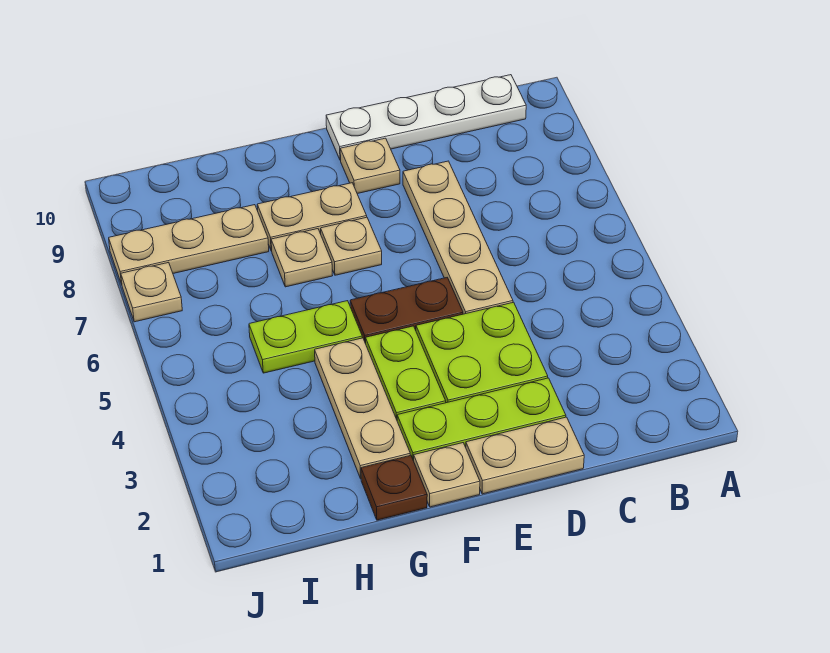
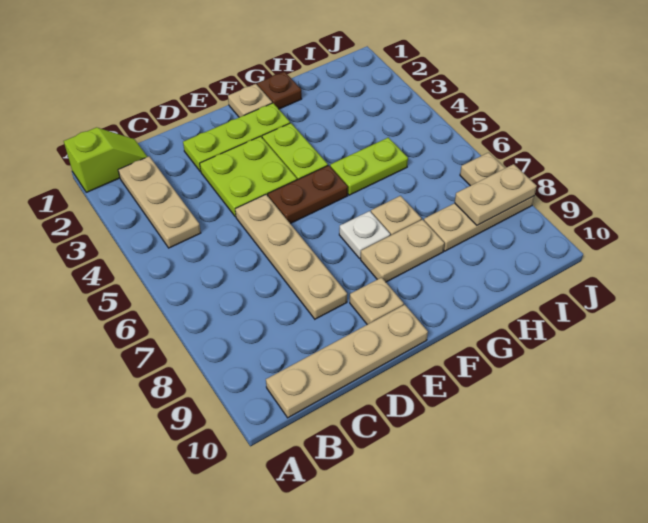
none -> lime 1x2 slope [64,127,147,192]
white 1x4 plate [326,75,526,160] -> tan 1x4 plate [266,305,428,418]
tan 1x2 plate [466,417,584,494] -> tan 1x2 plate moved to [455,164,537,225]
tan 1x1 plate [321,217,382,275] -> white 1x1 plate [339,211,390,258]
tan 1x3 plate [315,338,410,479] -> tan 1x3 plate moved to [118,156,201,248]

